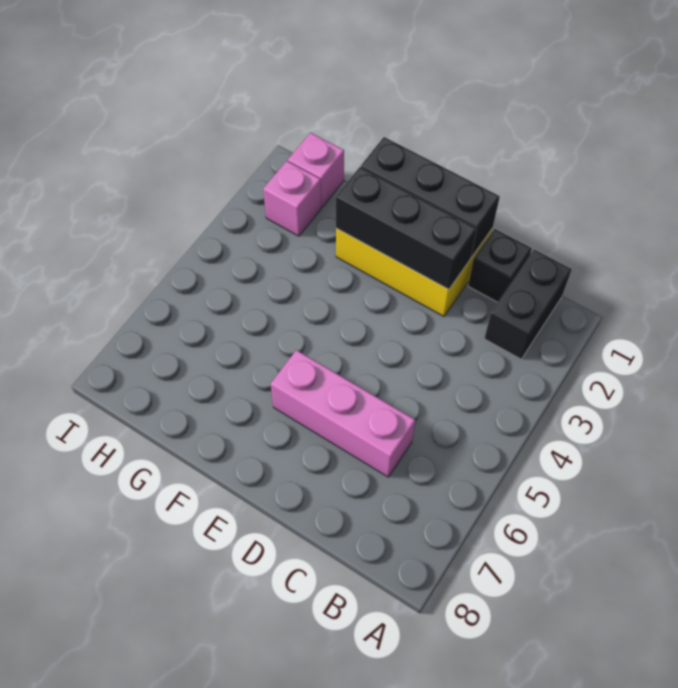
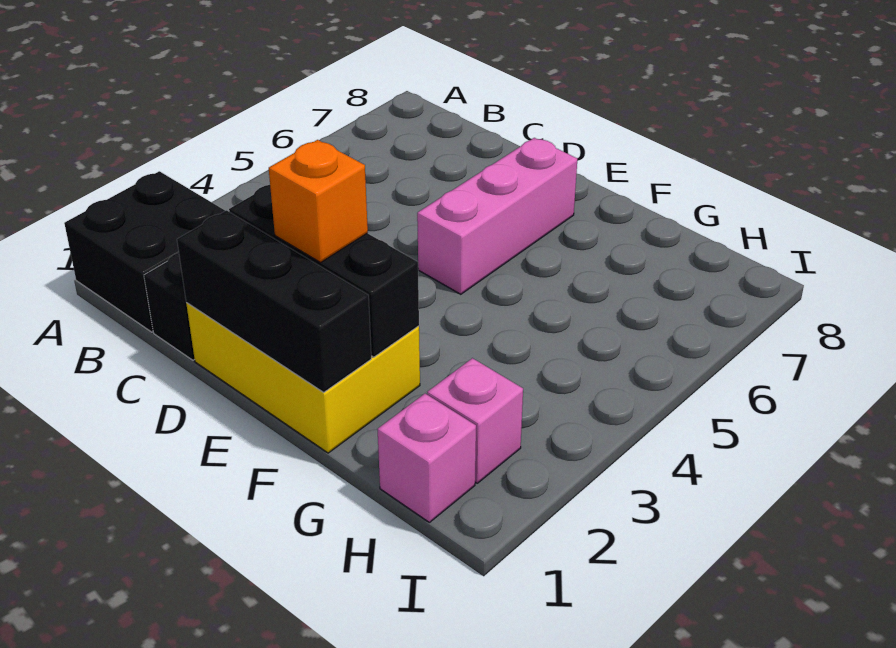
black 1x2 brick [484,250,572,359] -> black 2x2 brick [64,171,225,332]
pink 1x3 brick [271,350,415,477] -> pink 1x3 brick turned to [417,138,577,294]
none -> orange 1x1 brick [269,140,368,262]

